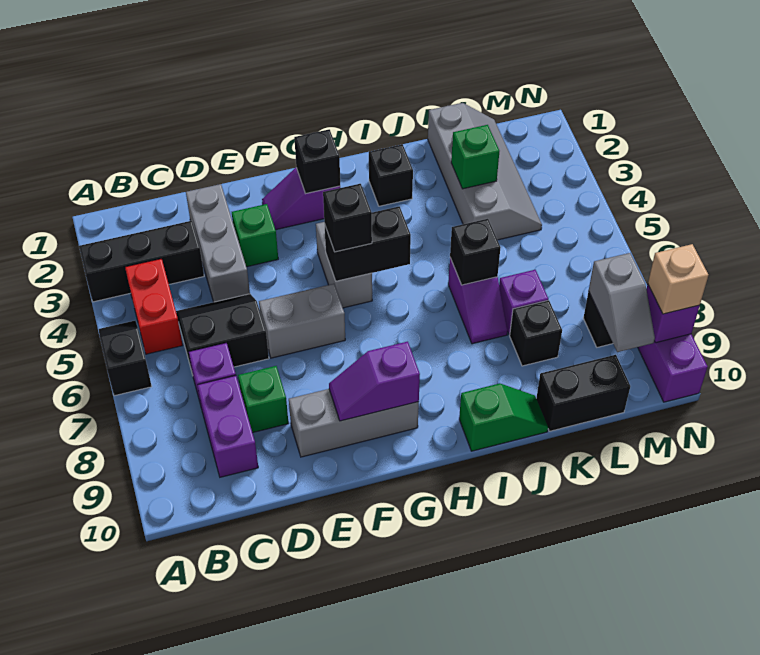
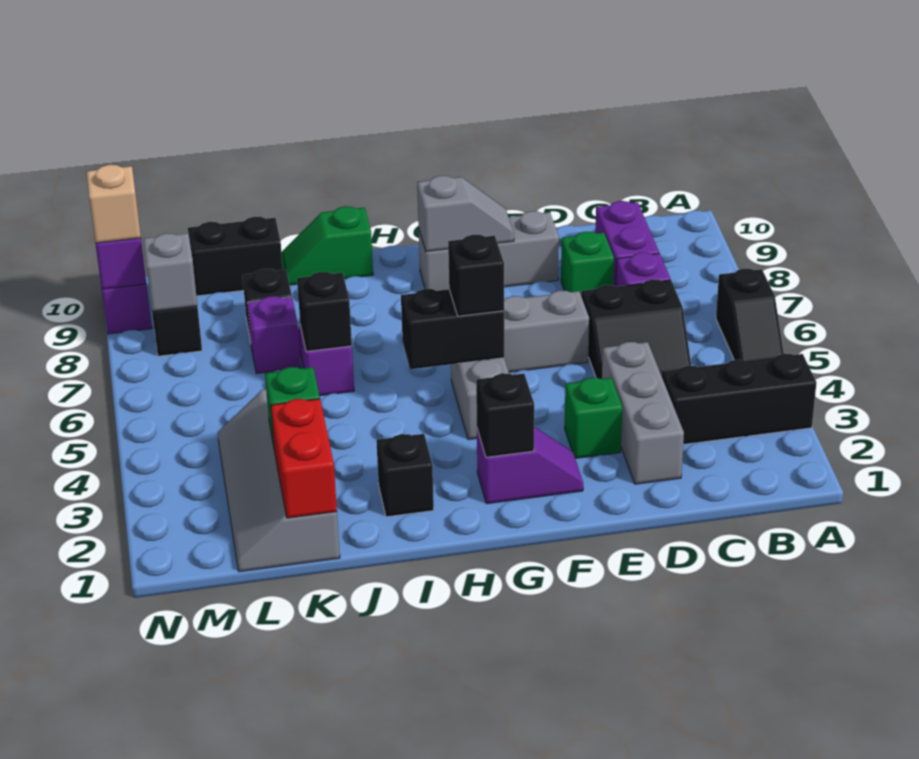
red 1x2 brick [125,259,183,354] -> red 1x2 brick moved to [271,399,337,518]
purple 1x2 slope [329,342,420,421] -> grey 1x2 slope [417,176,514,251]

